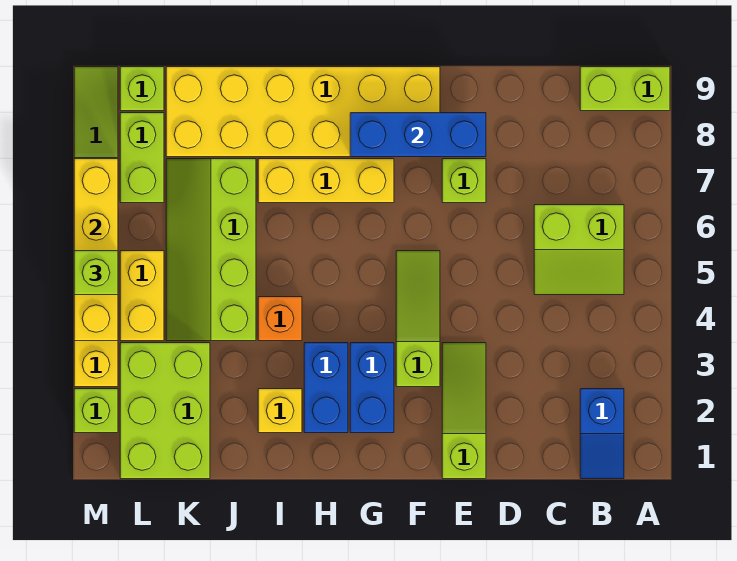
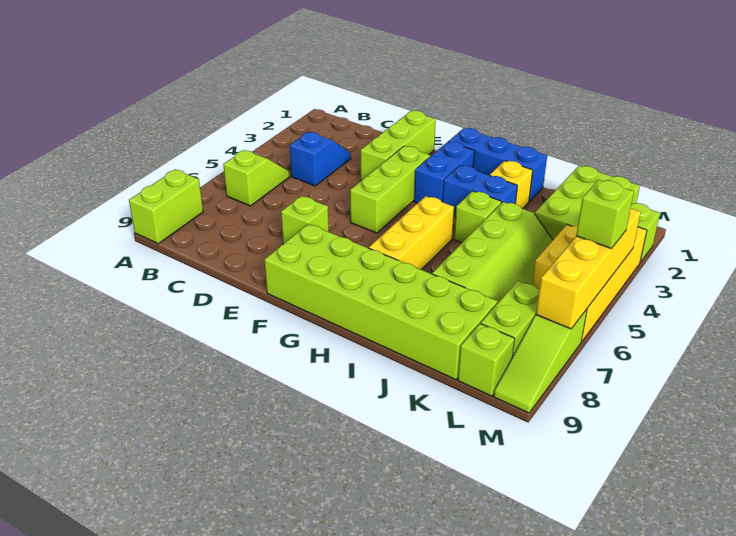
lime 1x2 brick [580,67,670,111] -> lime 1x2 brick turned to [129,170,203,244]
blue 1x2 slope [580,389,624,479] -> blue 1x2 slope moved to [290,132,351,186]
lime 2x2 slope [534,205,624,295] -> lime 1x2 slope [223,150,289,206]
lime 1x3 slope [442,343,486,479] -> lime 1x3 brick [360,111,436,181]
blue 1x3 brick [350,113,486,157] -> blue 1x3 brick moved to [449,128,547,201]
lime 1x3 slope [396,251,440,387] -> lime 1x3 brick [350,146,430,233]
yellow 2x6 brick [166,67,440,157] -> lime 2x6 brick [264,224,497,380]
yellow 1x3 brick [258,159,394,203] -> yellow 1x3 brick turned to [369,196,454,270]
blue 1x2 brick [304,343,348,433] -> blue 1x2 brick turned to [443,165,517,217]
orange 1x1 brick [258,297,302,341] -> lime 1x1 brick [454,191,502,243]

